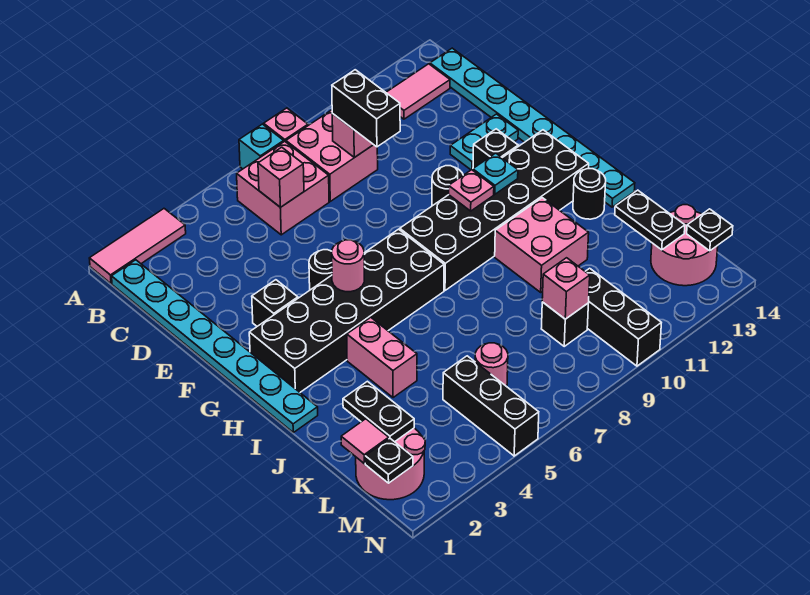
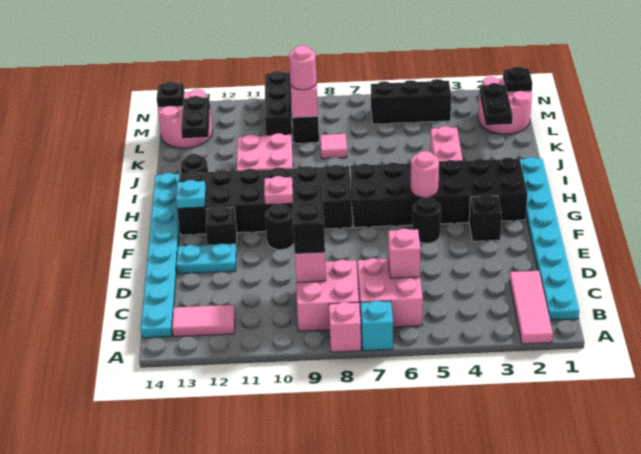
pink 1x3 tile [89,209,186,284] -> pink 1x3 tile turned to [509,271,553,344]
cyan 1x1 plate [473,153,518,194] -> cyan 1x1 plate moved to [176,180,206,208]
pink 1x1 tile [341,419,389,464] -> pink 1x1 tile moved to [320,134,347,159]
black 1x3 brick [443,356,539,456] -> black 1x3 brick turned to [371,79,451,124]
pink 1x1 round brick [475,343,508,386] -> pink 1x1 round brick moved to [289,45,317,90]

